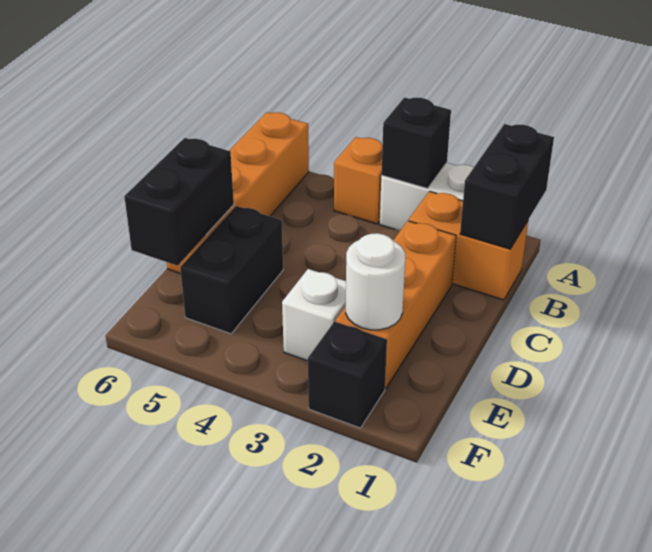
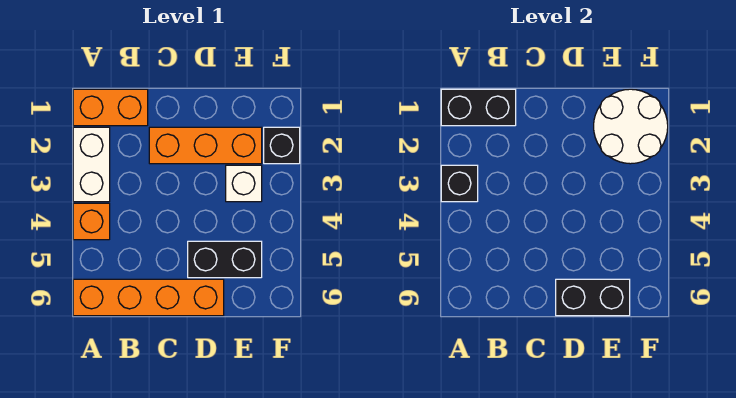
orange 1x2 brick [409,191,528,300] -> orange 1x2 brick turned to [73,89,148,126]
white 1x1 round brick [346,233,405,330] -> white 2x2 round brick [594,89,668,164]

